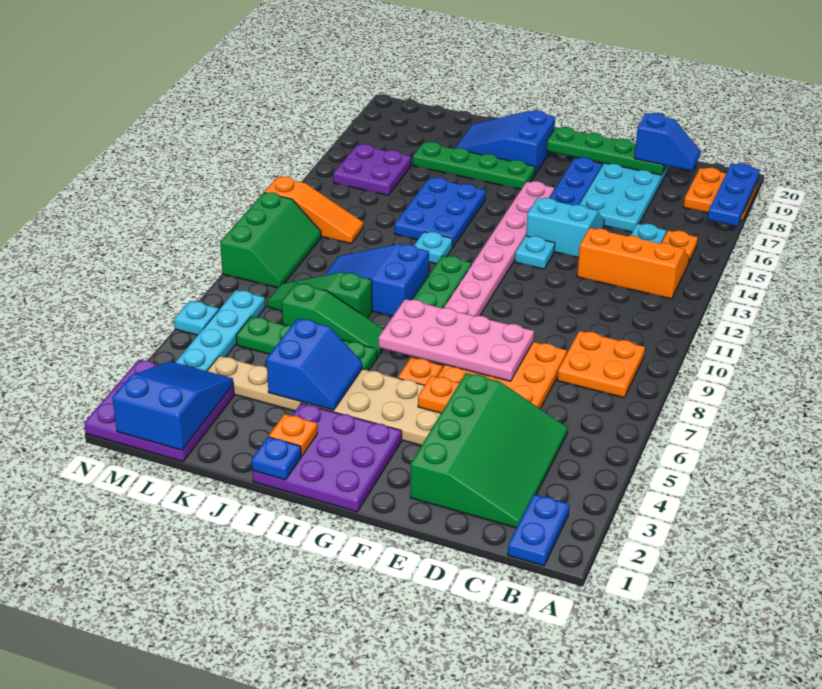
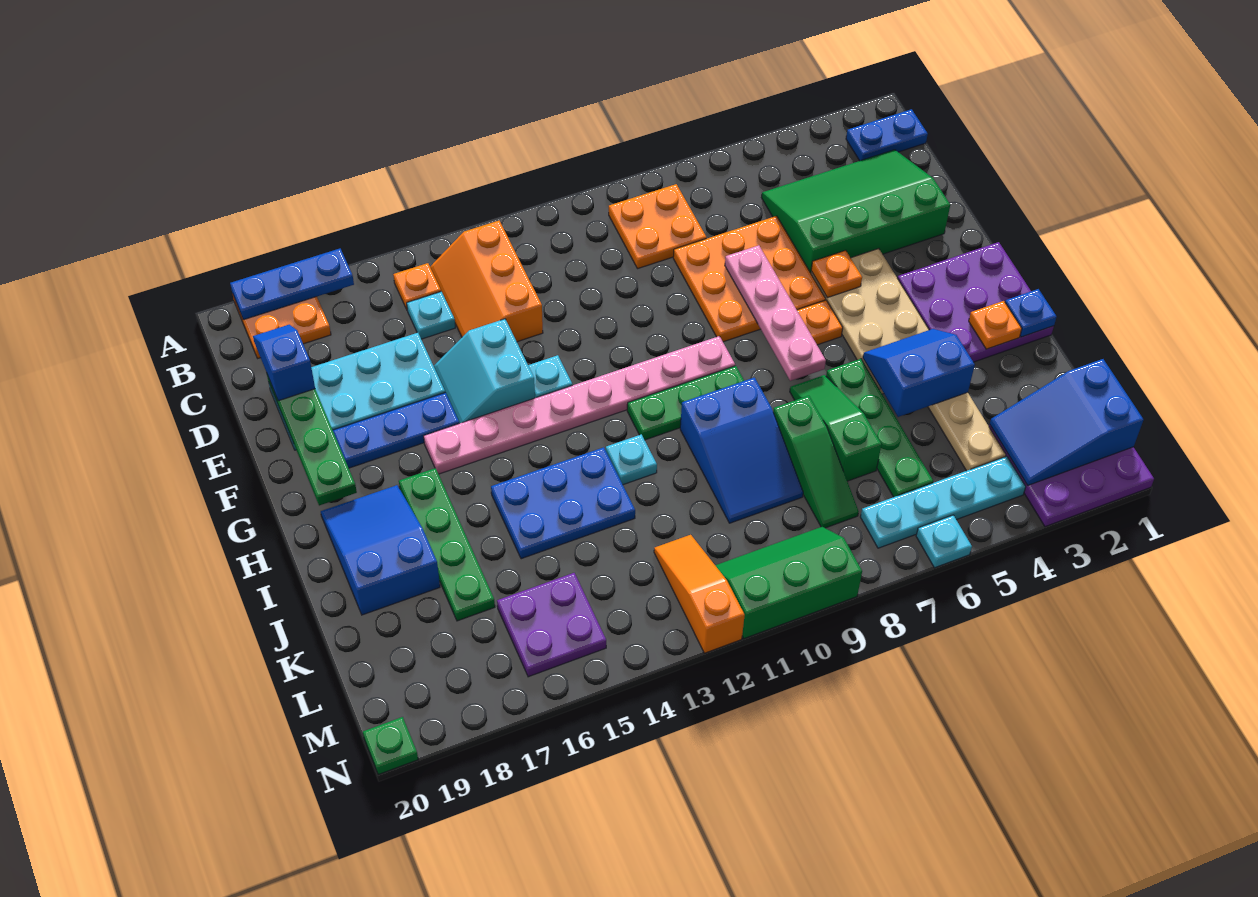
pink 2x4 plate [379,299,534,381] -> pink 1x4 plate [725,245,826,381]
blue 2x3 slope [454,111,555,175] -> blue 2x3 slope turned to [321,485,440,615]
none -> green 1x1 plate [363,717,418,775]

